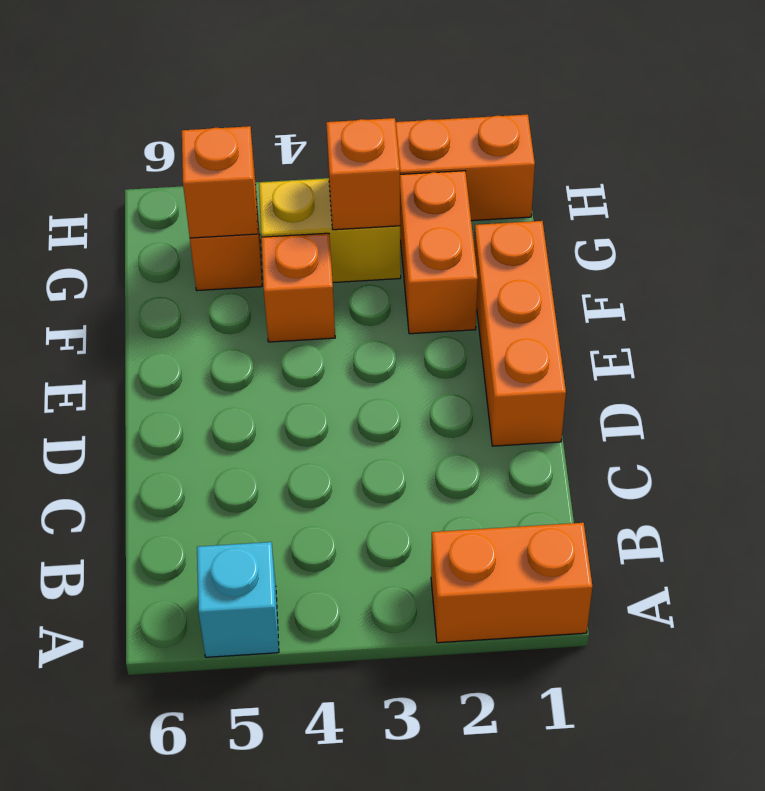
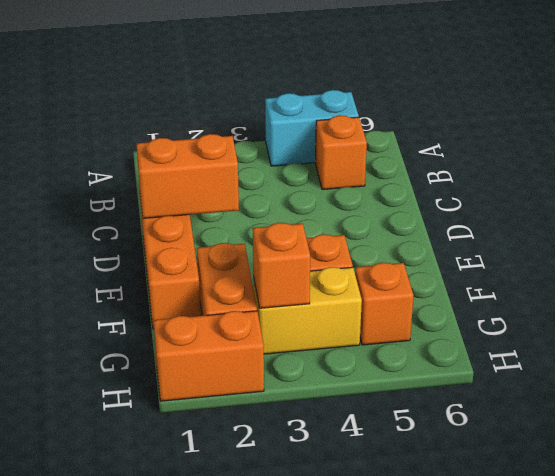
orange 1x2 brick [431,523,592,643] -> orange 1x2 brick moved to [136,134,239,218]
cyan 1x1 brick [197,542,279,657] -> cyan 1x2 brick [265,90,359,166]
orange 1x1 brick [182,126,258,238] -> orange 1x1 brick moved to [315,115,367,190]

